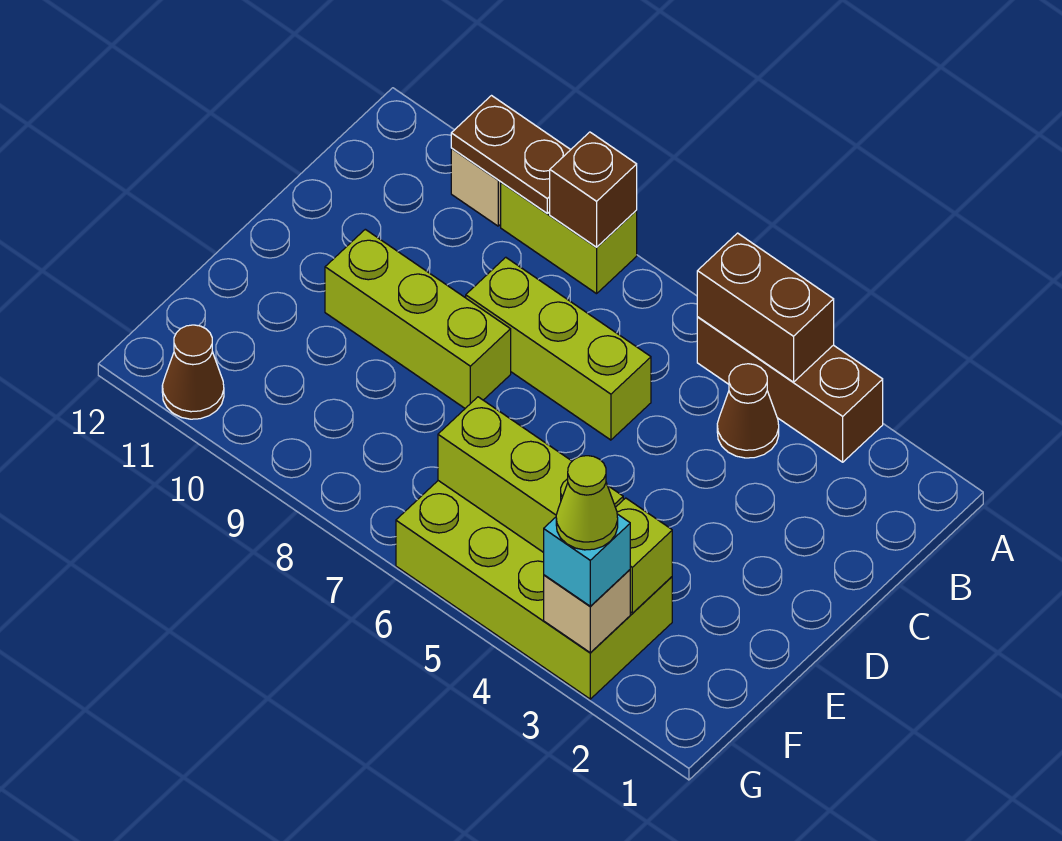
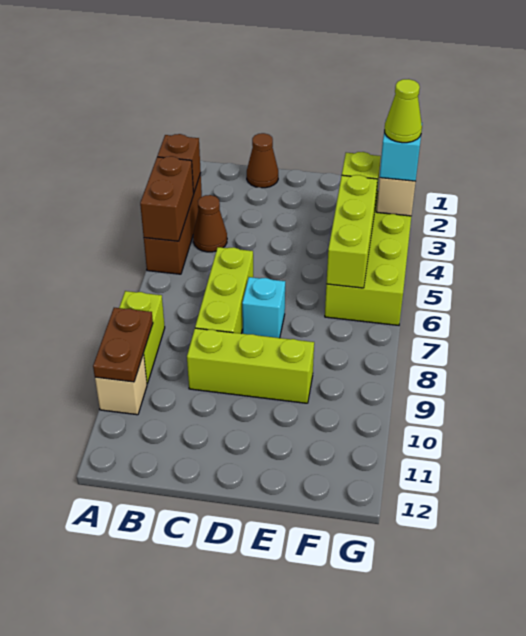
brown 1x1 brick [550,132,637,247] -> brown 1x1 brick moved to [157,134,201,194]
none -> cyan 1x1 brick [242,277,285,338]
lime 1x3 brick [325,229,511,408] -> lime 1x3 brick turned to [187,328,314,403]
brown 1x1 cone [162,325,224,419] -> brown 1x1 cone moved to [247,133,278,188]

